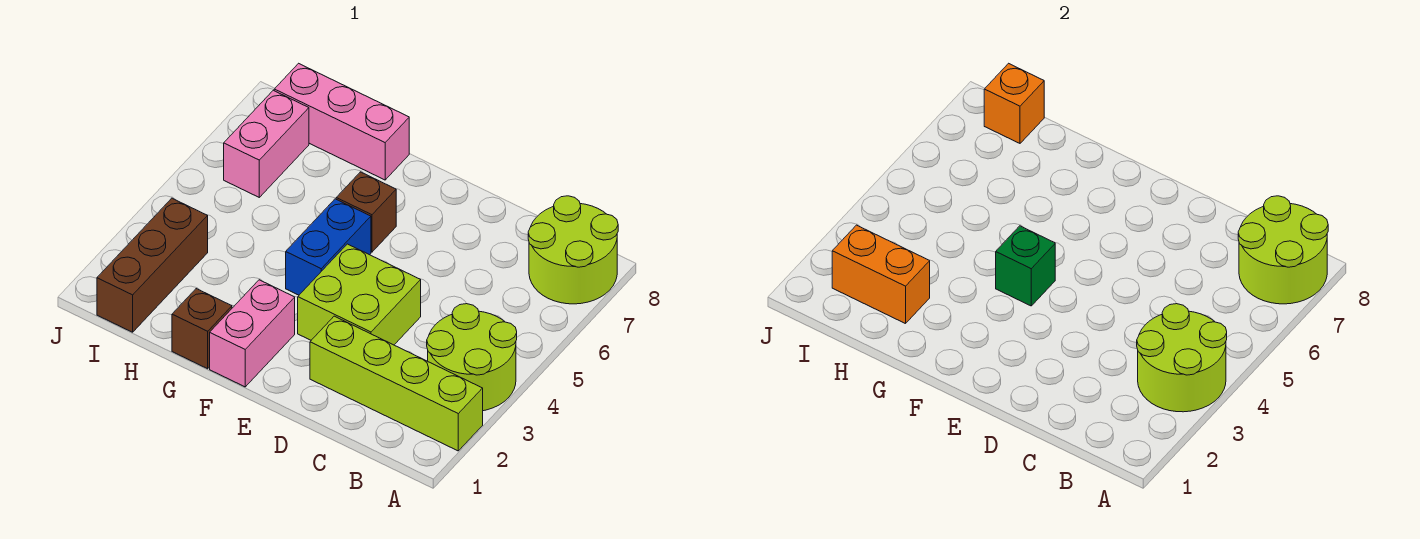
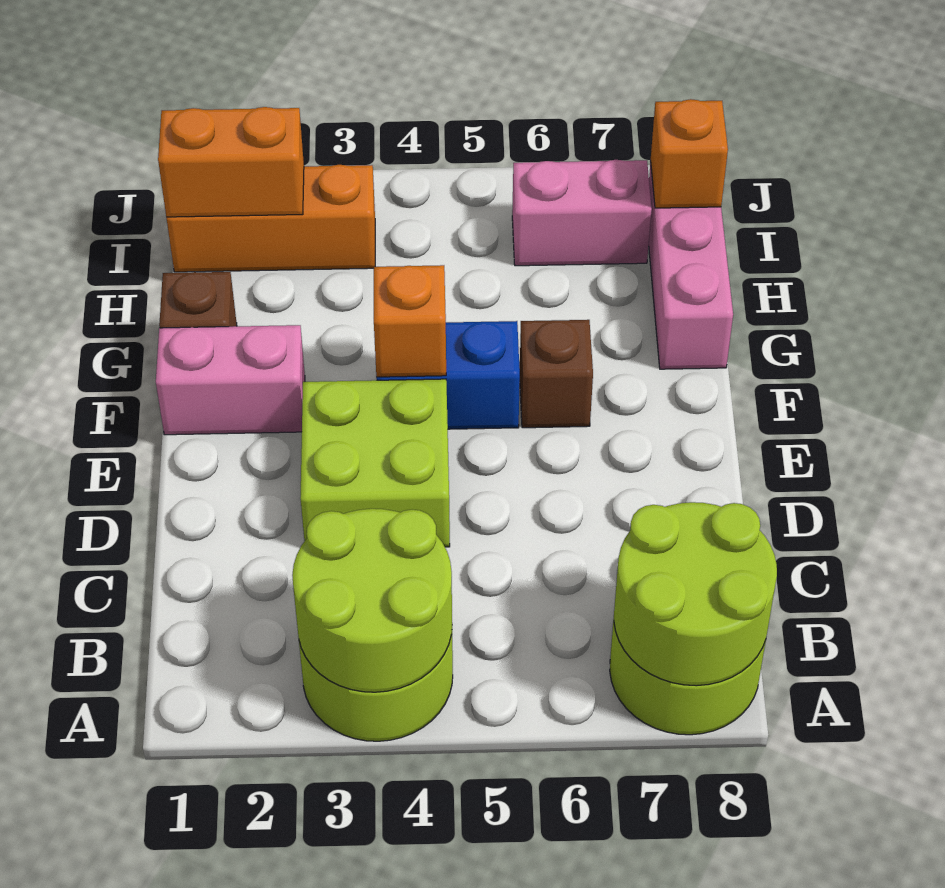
lime 1x4 brick [310,316,483,451] -> none
green 1x1 brick [996,226,1055,306] -> orange 1x1 brick [374,265,446,377]
orange 1x2 brick [832,225,930,324] -> orange 1x2 brick turned to [158,107,304,217]
brown 1x3 brick [97,198,208,332] -> orange 1x3 brick [166,165,375,272]

